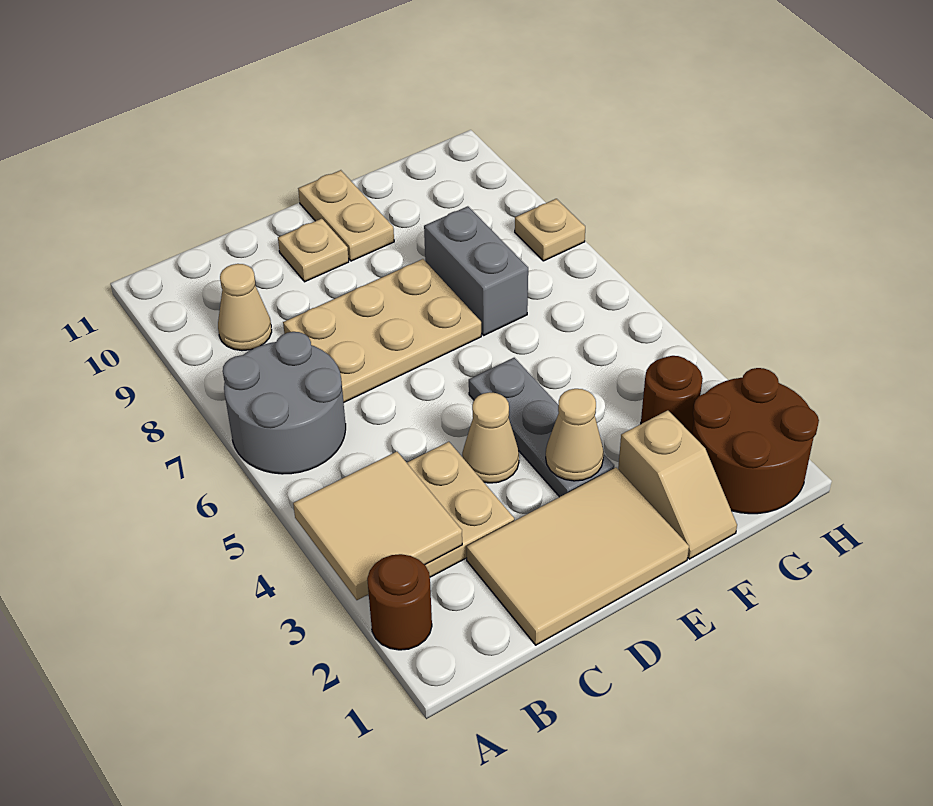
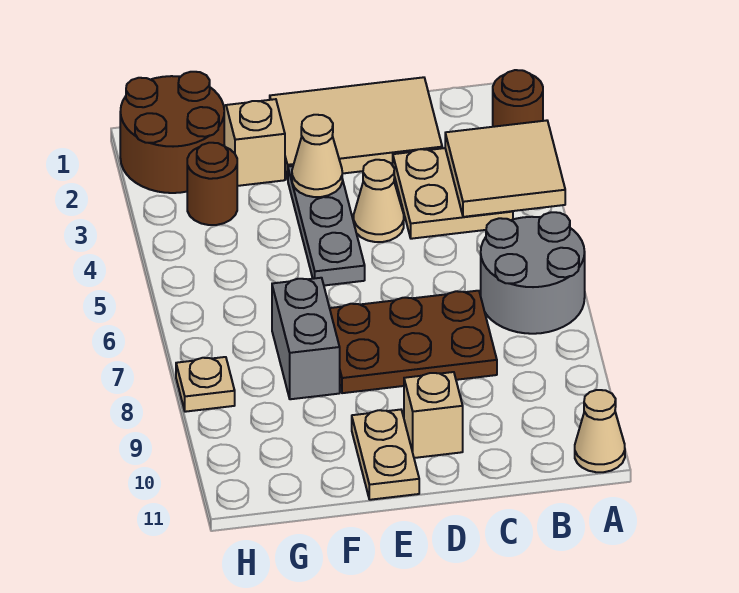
tan 1x1 cone [218,264,272,351] -> tan 1x1 cone moved to [575,390,625,472]
tan 2x3 plate [283,259,481,402] -> brown 2x3 plate [330,291,497,393]
tan 1x1 plate [278,219,349,282] -> tan 1x1 brick [404,372,463,458]

